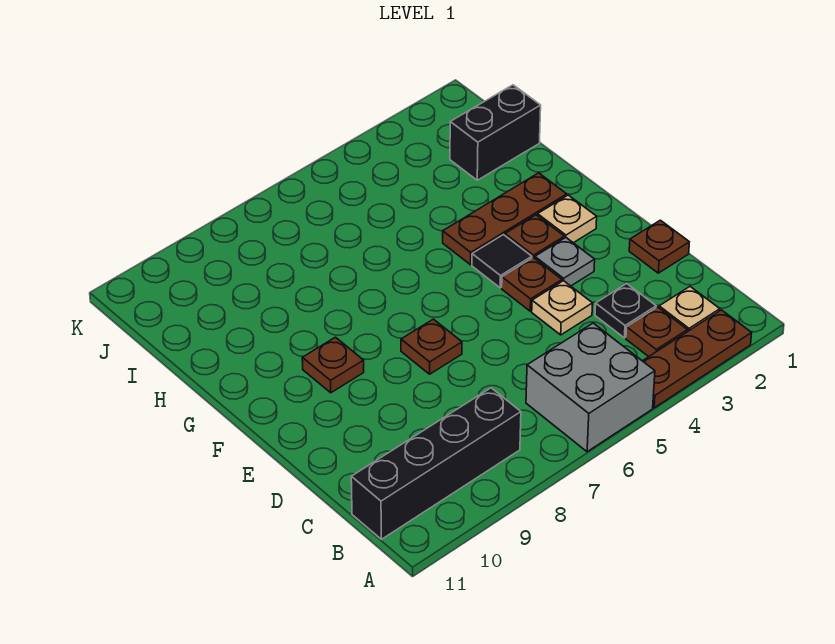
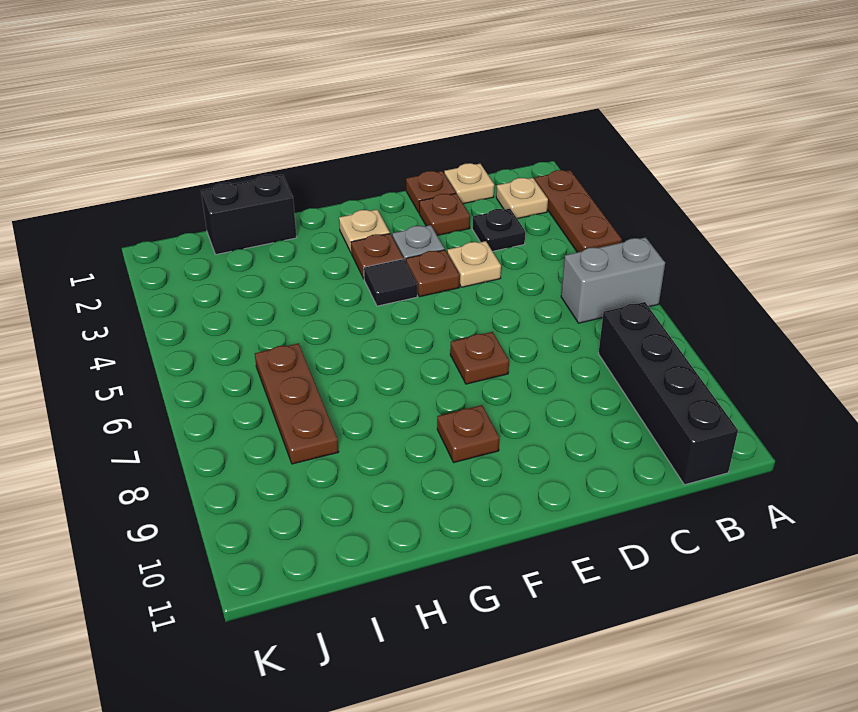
grey 2x2 brick [526,323,655,452] -> grey 1x2 brick [561,237,665,323]
brown 1x1 plate [626,307,687,357] -> brown 1x1 plate moved to [419,193,470,235]
none -> tan 1x1 plate [444,163,494,204]
brown 1x3 plate [443,173,567,265] -> brown 1x3 plate moved to [255,343,339,464]
black 1x2 brick [450,85,541,180] -> black 1x2 brick turned to [201,175,297,255]

